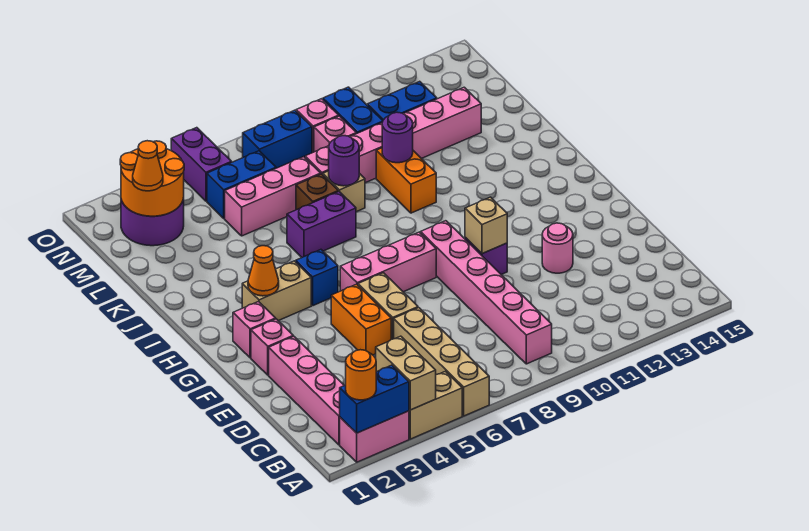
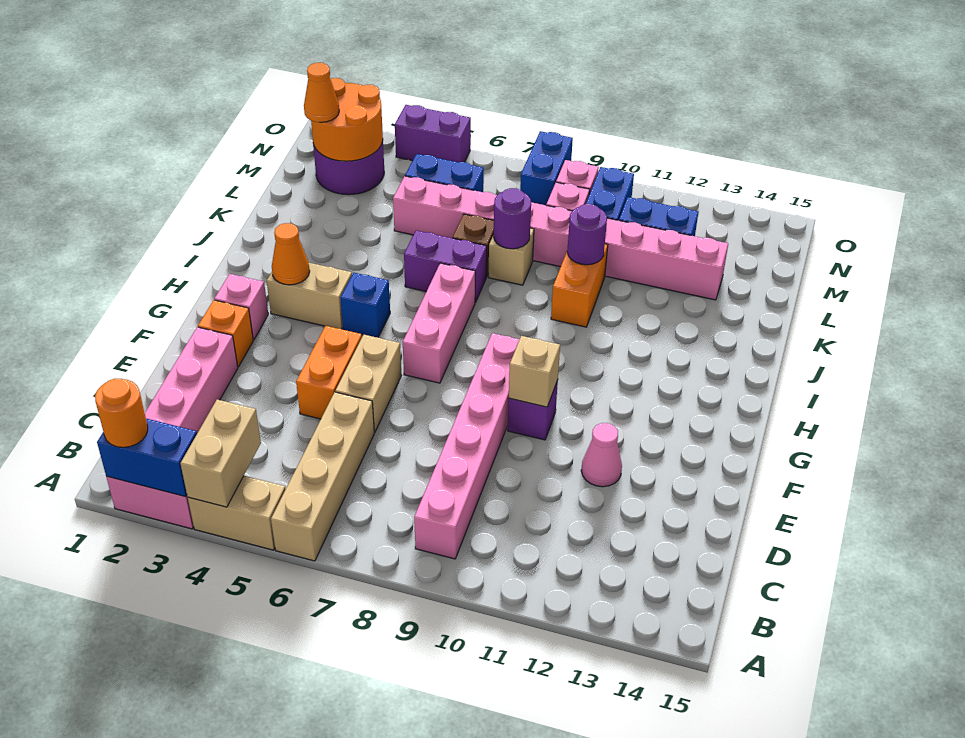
pink 1x1 round brick [542,223,573,273] -> pink 1x1 cone [581,423,622,487]
pink 1x1 brick [251,319,293,375] -> orange 1x1 brick [198,300,253,367]
pink 1x3 brick [340,232,436,292] -> pink 1x3 brick turned to [403,263,475,383]
purple 1x2 brick [171,128,232,201] -> purple 1x2 brick turned to [395,105,471,162]
blue 1x2 brick [243,110,312,168] -> blue 1x2 brick turned to [520,131,573,205]

